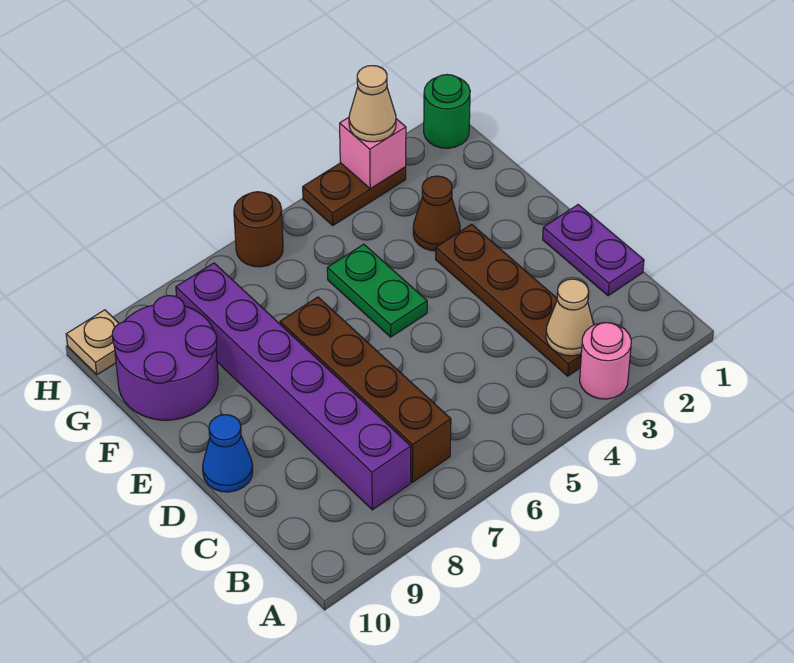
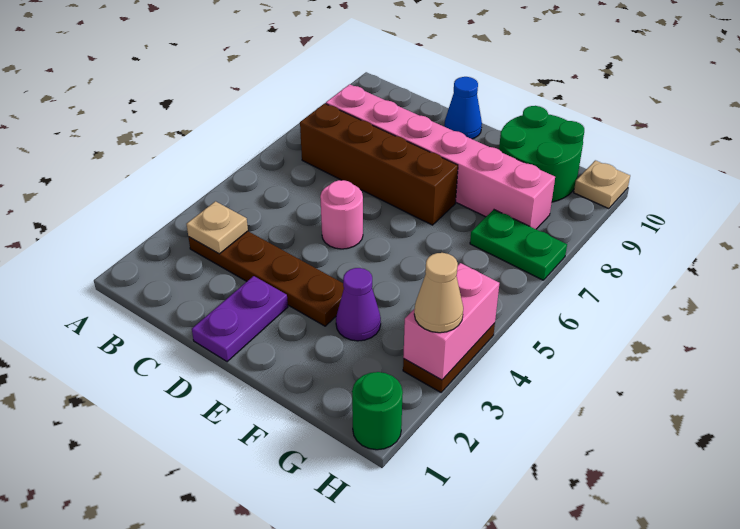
pink 1x1 round brick [580,323,631,399] -> pink 1x1 round brick moved to [320,180,363,249]
tan 1x1 cone [546,279,594,356] -> tan 1x1 plate [187,201,248,254]
purple 1x6 brick [176,263,411,510] -> pink 1x6 brick [326,84,555,229]
purple 1x2 plate [543,205,644,296] -> purple 1x2 plate turned to [192,276,288,362]
green 1x2 plate [327,244,427,337] -> green 1x2 plate moved to [470,210,567,280]
brown 1x1 cone [413,176,460,251] -> purple 1x1 cone [336,268,381,341]
purple 2x2 round brick [112,296,218,420] -> green 2x2 round brick [499,106,584,202]
pink 1x1 brick [340,117,406,189] -> pink 1x2 brick [403,263,499,380]
brown 1x1 round brick [234,192,283,267] -> none

